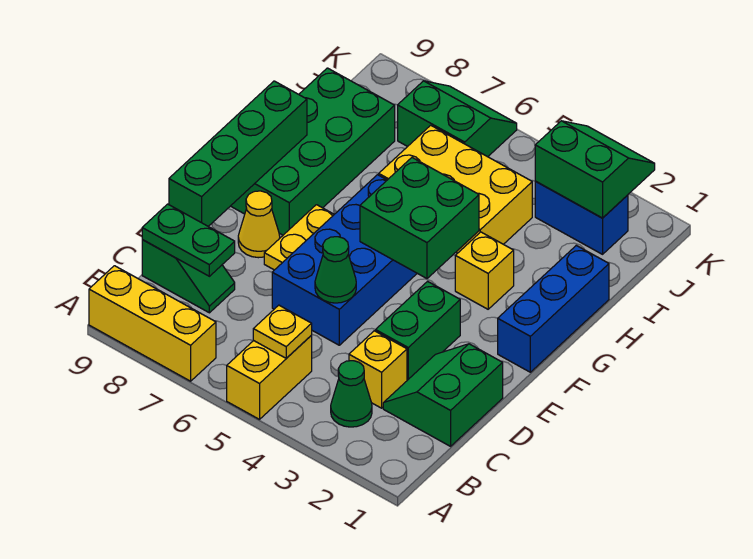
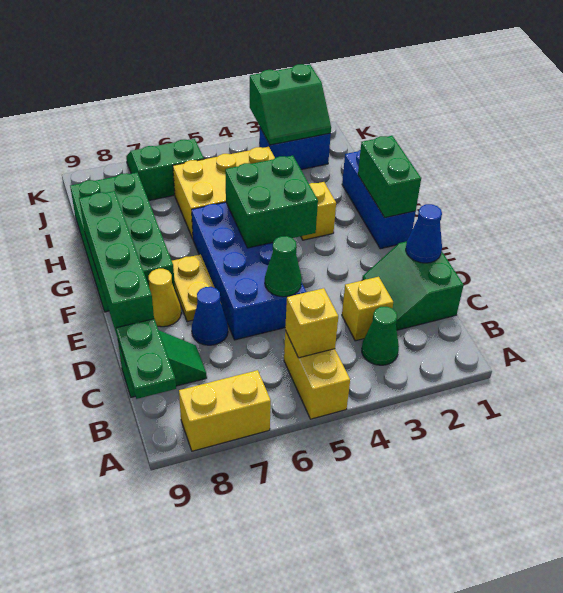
yellow 1x3 brick [89,266,216,381] -> yellow 1x2 brick [179,370,271,451]
yellow 1x1 plate [253,305,312,358] -> yellow 1x1 brick [285,288,338,358]
green 1x2 plate [142,204,235,276] -> green 1x2 plate turned to [116,319,176,399]
none -> blue 1x1 cone [406,204,442,263]
green 1x2 brick [376,281,460,380] -> green 1x2 brick moved to [358,136,421,218]
none -> blue 1x1 cone [192,287,228,345]
green 2x2 slope [535,121,655,218] -> green 2x2 slope turned to [250,64,331,145]

